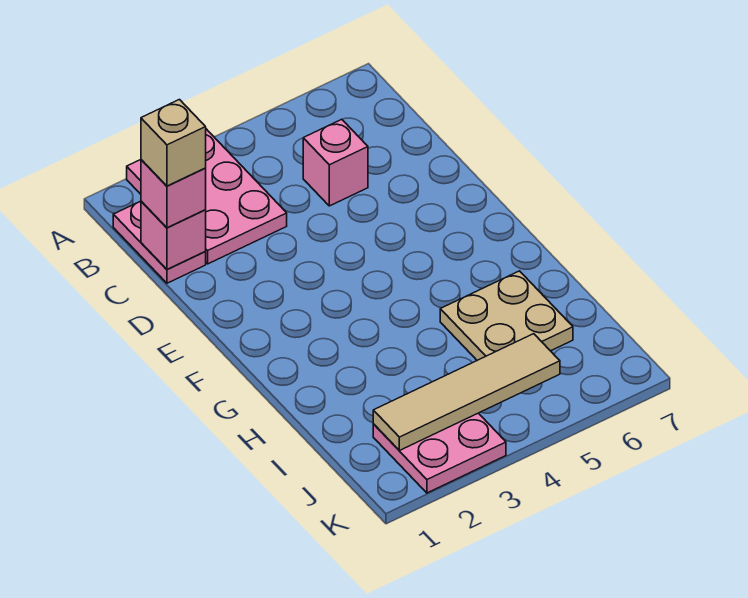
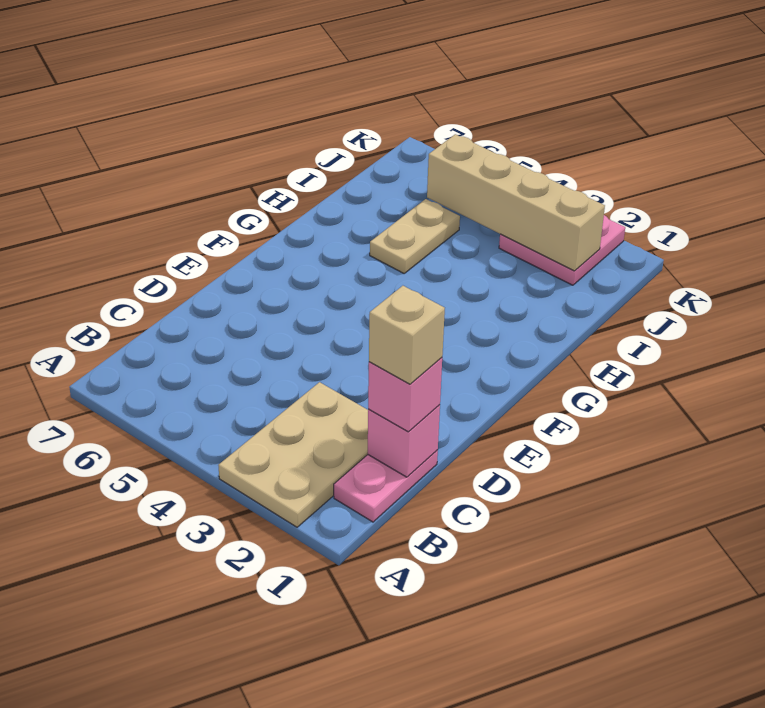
pink 2x3 plate [127,129,287,264] -> tan 2x3 plate [218,382,368,527]
pink 1x1 brick [303,119,368,206] -> none
tan 2x2 plate [440,271,573,360] -> tan 1x2 plate [370,199,460,273]
tan 1x4 tile [373,334,560,451] -> tan 1x4 brick [427,134,605,271]

